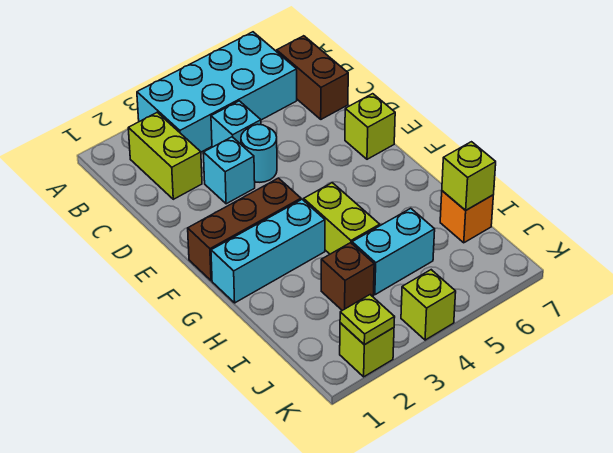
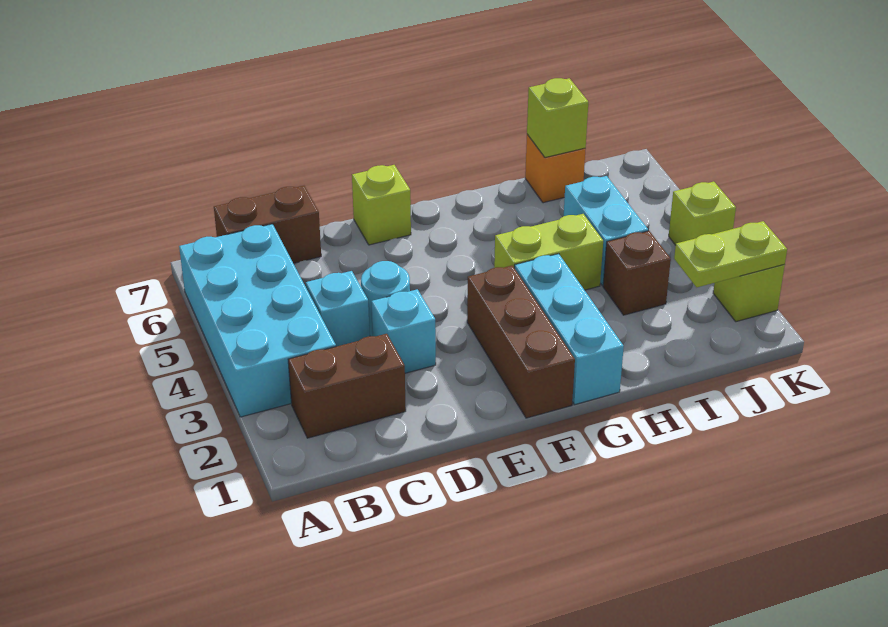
lime 1x2 brick [128,112,202,199] -> brown 1x2 brick [288,334,406,438]
lime 1x1 plate [340,295,395,345] -> lime 1x2 plate [674,221,787,287]

